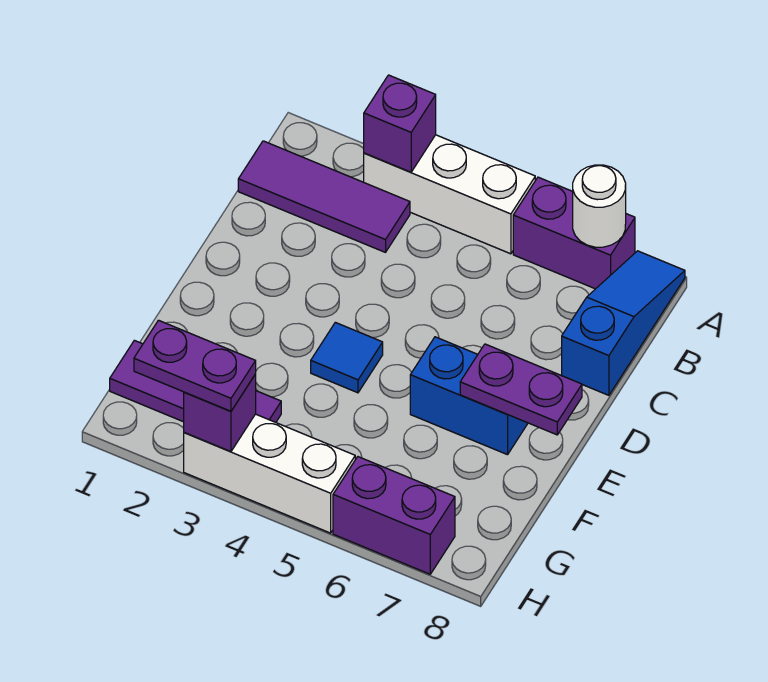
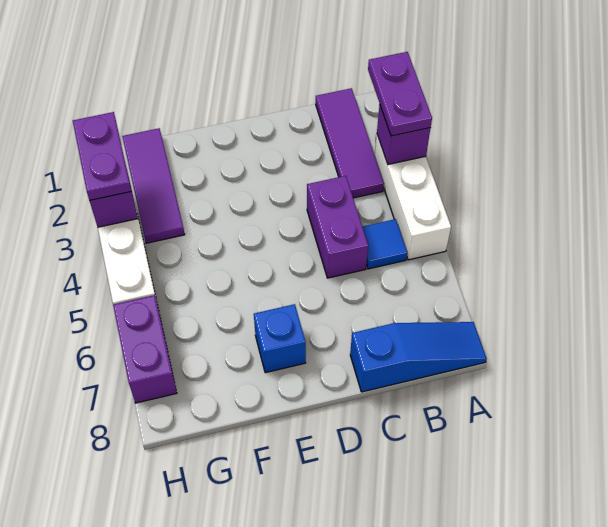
purple 1x2 brick [513,177,635,289] -> purple 1x2 brick moved to [307,176,368,278]
white 1x1 round brick [573,165,626,247] -> none
blue 1x1 tile [311,322,383,393] -> blue 1x1 tile moved to [362,219,407,269]
blue 1x2 brick [410,337,528,455] -> blue 1x1 brick [254,304,306,373]
purple 1x2 plate [460,344,582,435] -> purple 1x2 plate moved to [368,52,432,136]

